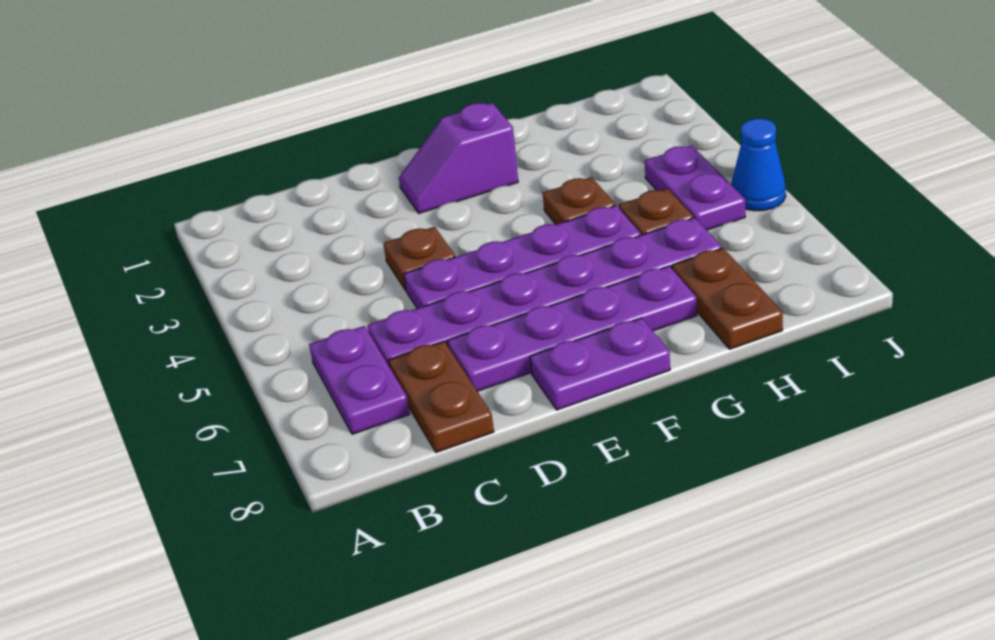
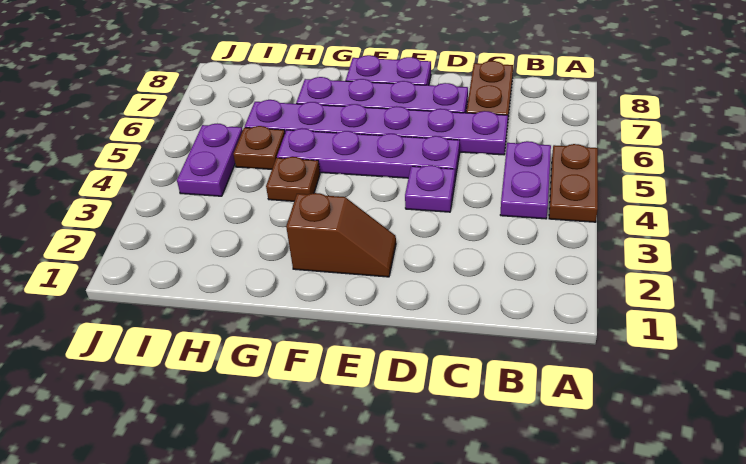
purple 1x2 plate [309,326,410,434] -> purple 1x2 plate moved to [500,141,551,219]
brown 1x1 plate [384,227,455,290] -> purple 1x1 plate [405,165,455,212]
purple 1x2 slope [399,103,518,213] -> brown 1x2 slope [286,193,396,277]
brown 1x2 plate [672,248,783,349] -> brown 1x2 plate moved to [549,144,598,222]
blue 1x1 cone [731,118,786,211] -> none

